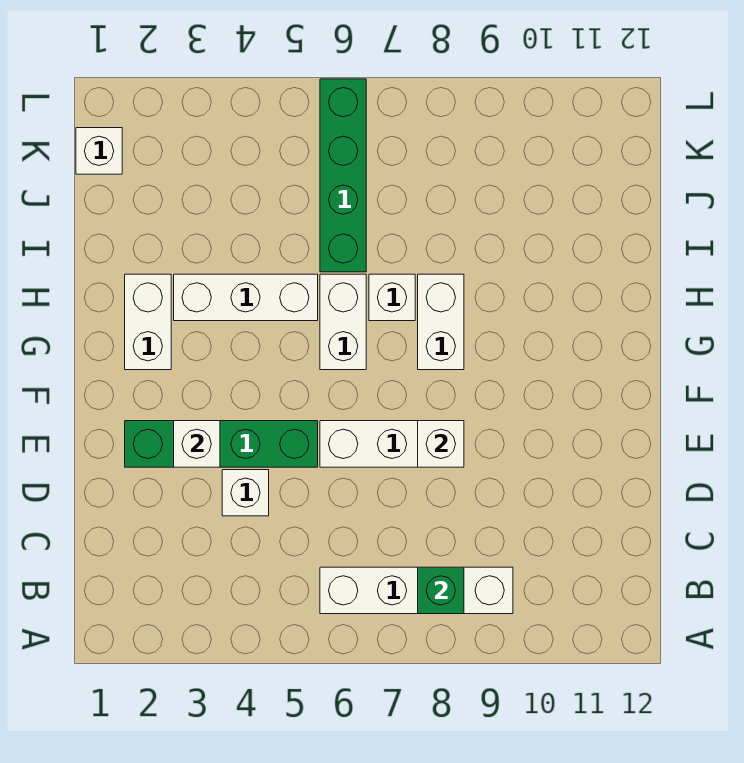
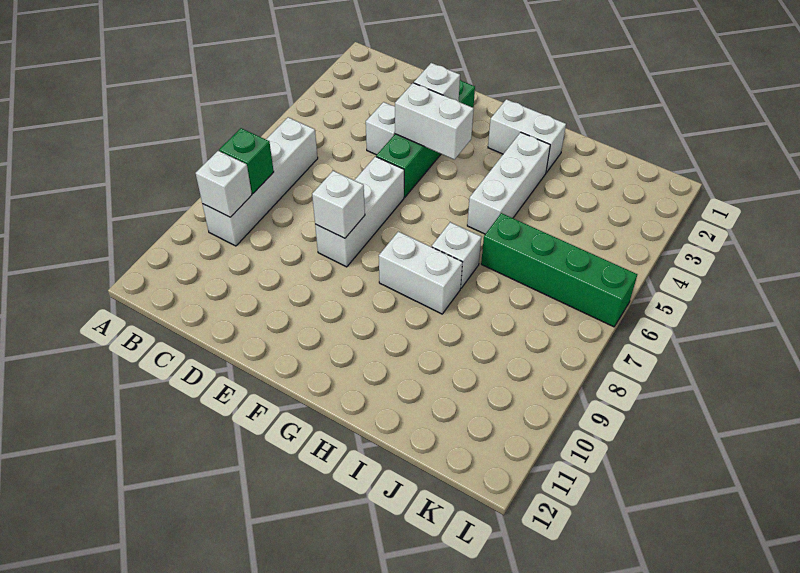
white 1x2 brick [320,274,366,370] -> white 1x2 brick moved to [395,83,474,160]
white 1x1 brick [76,128,122,174] -> white 1x1 brick moved to [196,151,252,217]

